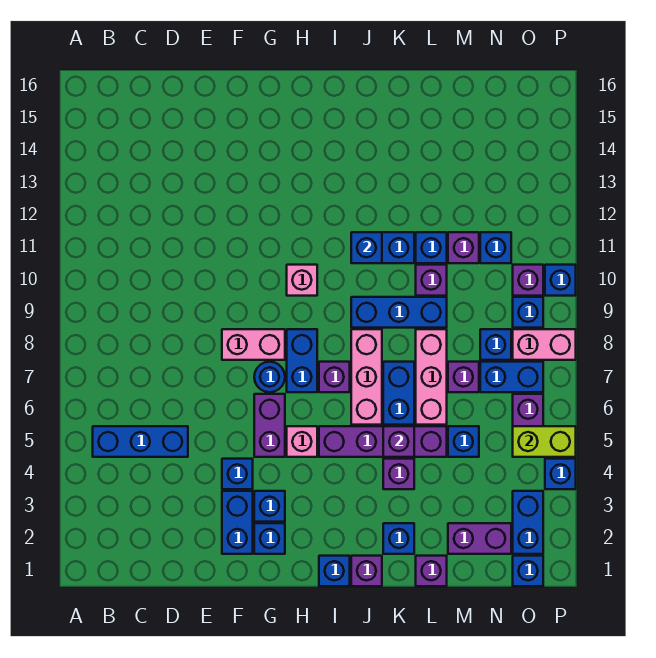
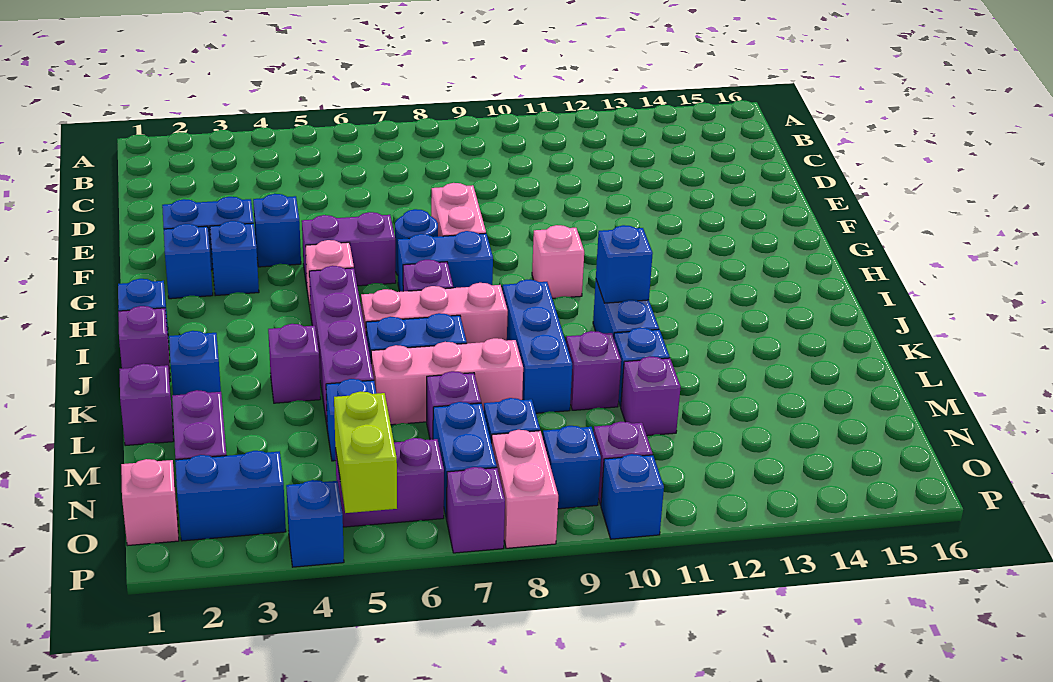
blue 1x3 brick [93,426,188,457] -> none
purple 1x1 brick [383,426,414,457] -> purple 1x1 brick moved to [446,467,505,553]
blue 1x1 brick [480,232,511,263] -> none
blue 1x1 brick [513,556,543,586] -> pink 1x1 brick [121,459,179,546]

